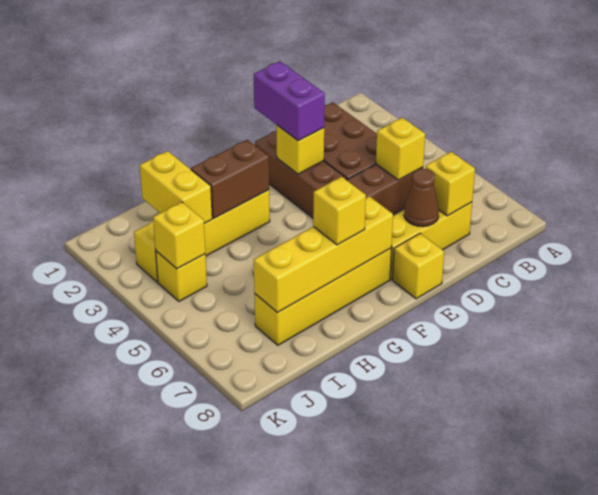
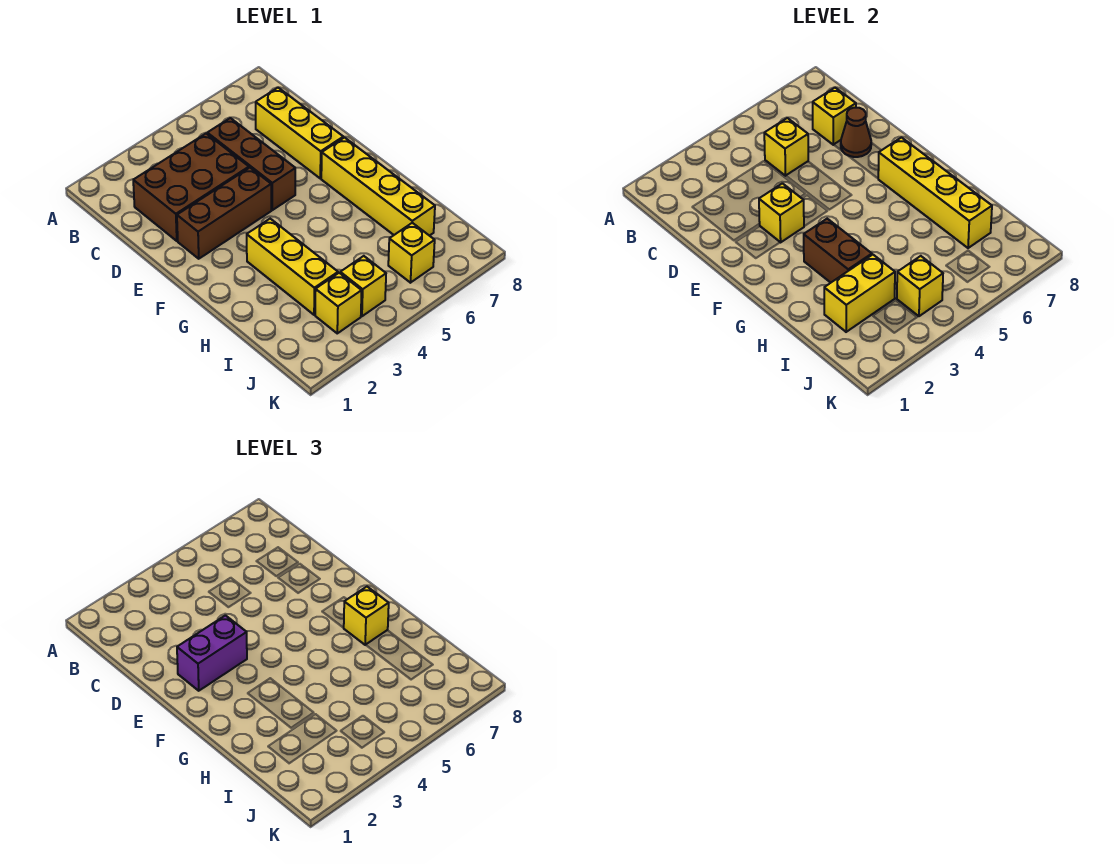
yellow 1x1 brick [393,233,444,299] -> yellow 1x1 brick moved to [388,223,435,283]

